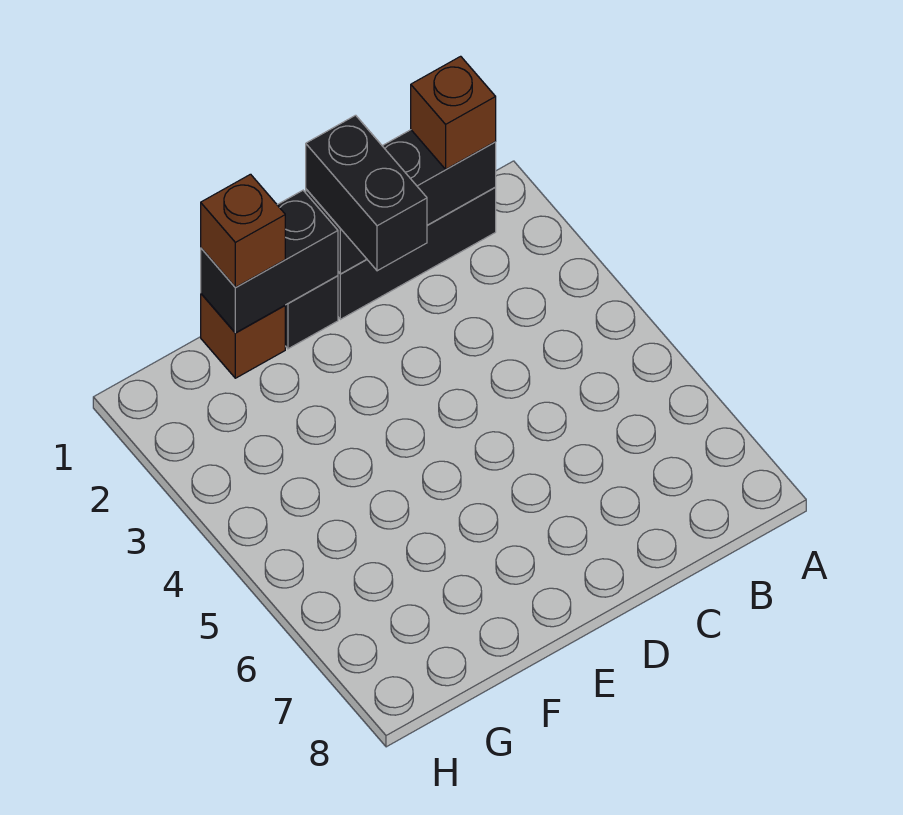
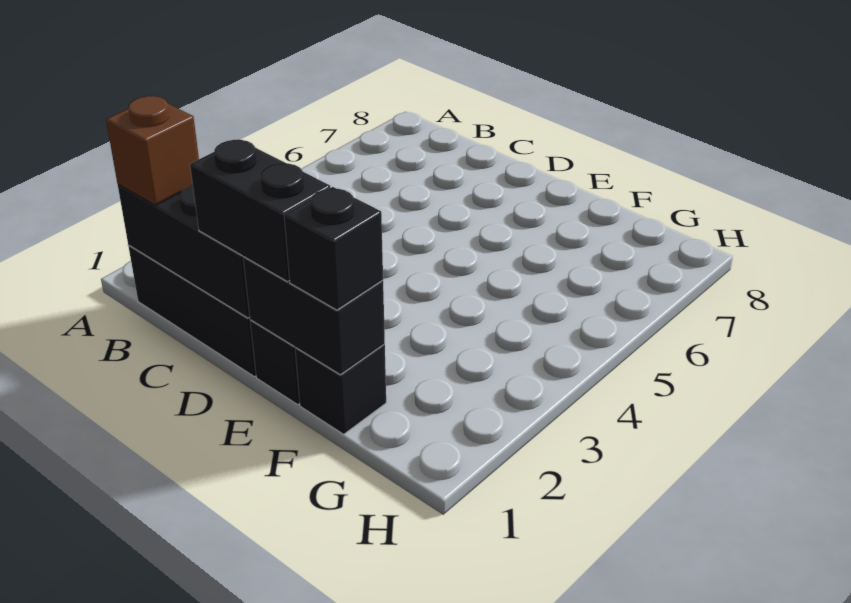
black 1x2 brick [306,115,427,271] -> black 1x2 brick turned to [190,139,330,282]
brown 1x1 brick [201,294,285,378] -> black 1x1 brick [295,344,386,434]
brown 1x1 brick [201,174,285,288] -> black 1x1 brick [284,187,383,310]

